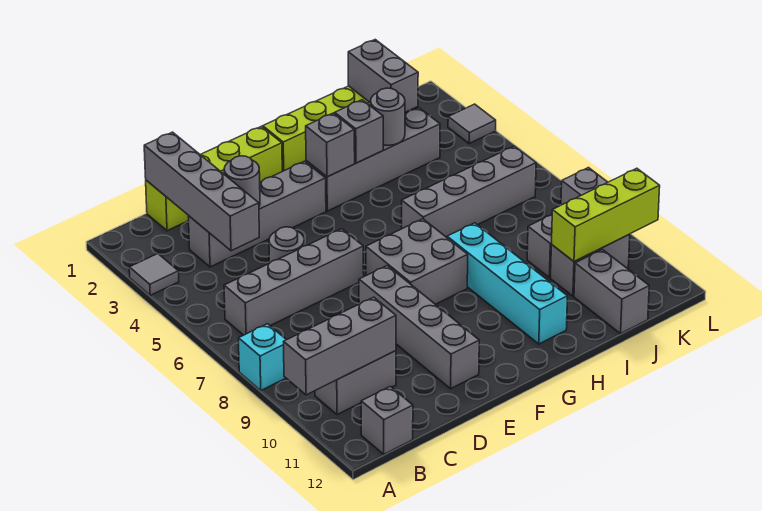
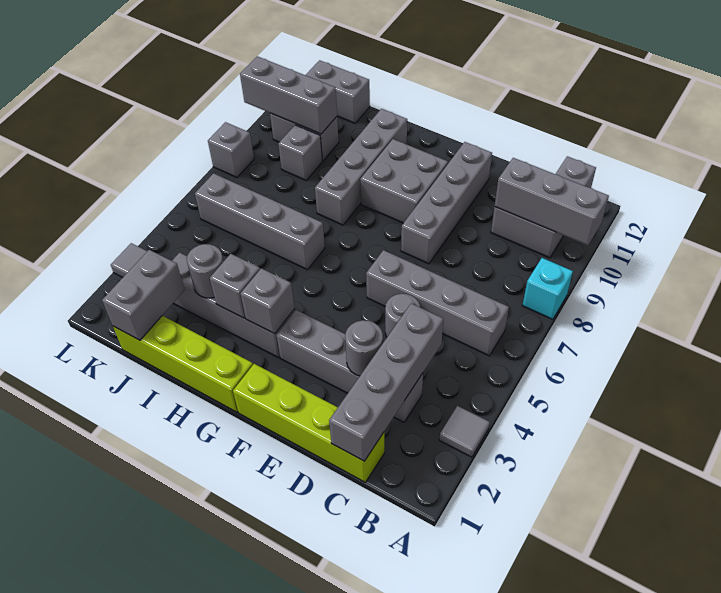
grey 2x2 brick [366,219,468,304] -> grey 2x2 brick moved to [360,139,448,223]
cyan 1x4 brick [447,223,567,344] -> grey 1x4 brick [315,109,407,225]
lime 1x3 brick [552,168,660,262] -> grey 1x3 brick [240,56,337,134]
grey 1x2 brick [574,249,649,334] -> grey 1x2 brick turned to [306,60,370,123]

